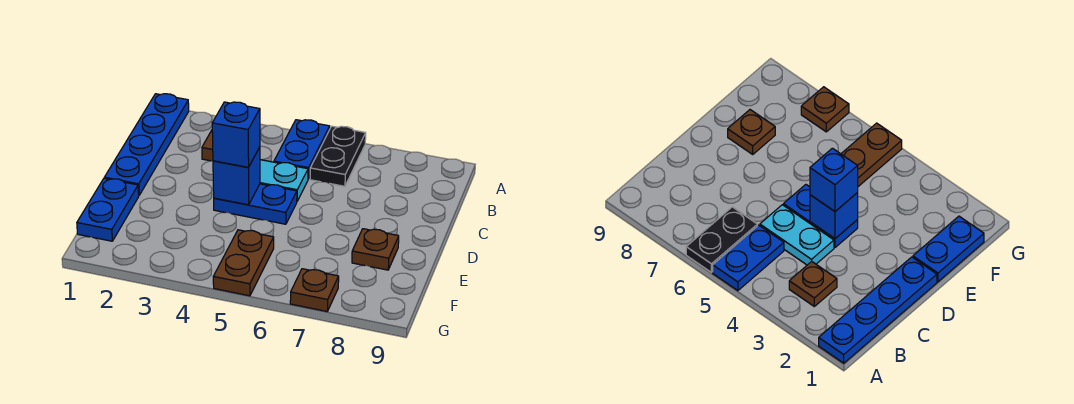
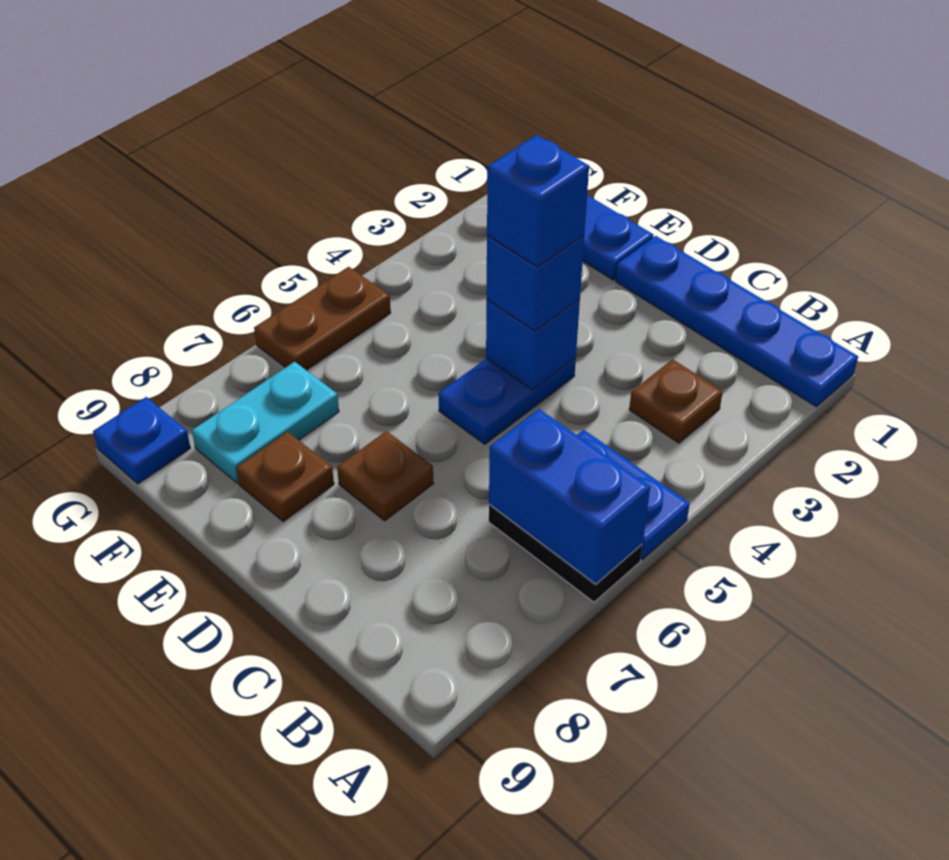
none -> blue 1x2 brick [489,409,650,584]
cyan 1x2 plate [260,160,308,201] -> cyan 1x2 plate moved to [192,362,339,483]
none -> blue 1x1 brick [487,135,589,267]
brown 1x2 plate [213,230,274,296] -> brown 1x2 plate turned to [254,267,391,370]
brown 1x1 plate [290,269,339,311] -> brown 1x1 plate moved to [337,431,434,521]
none -> blue 1x1 plate [93,397,190,484]

